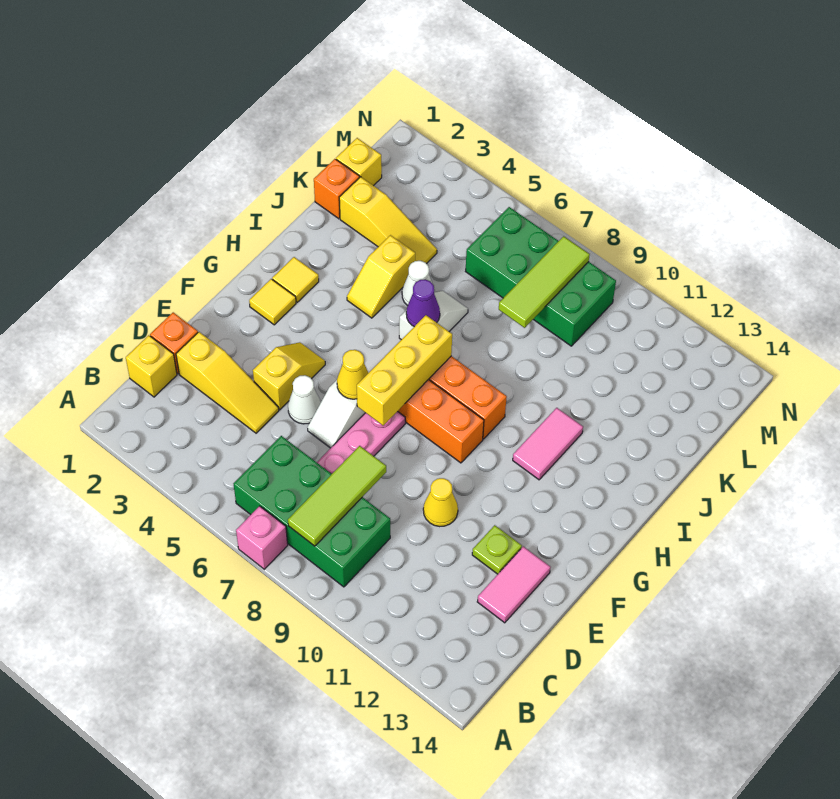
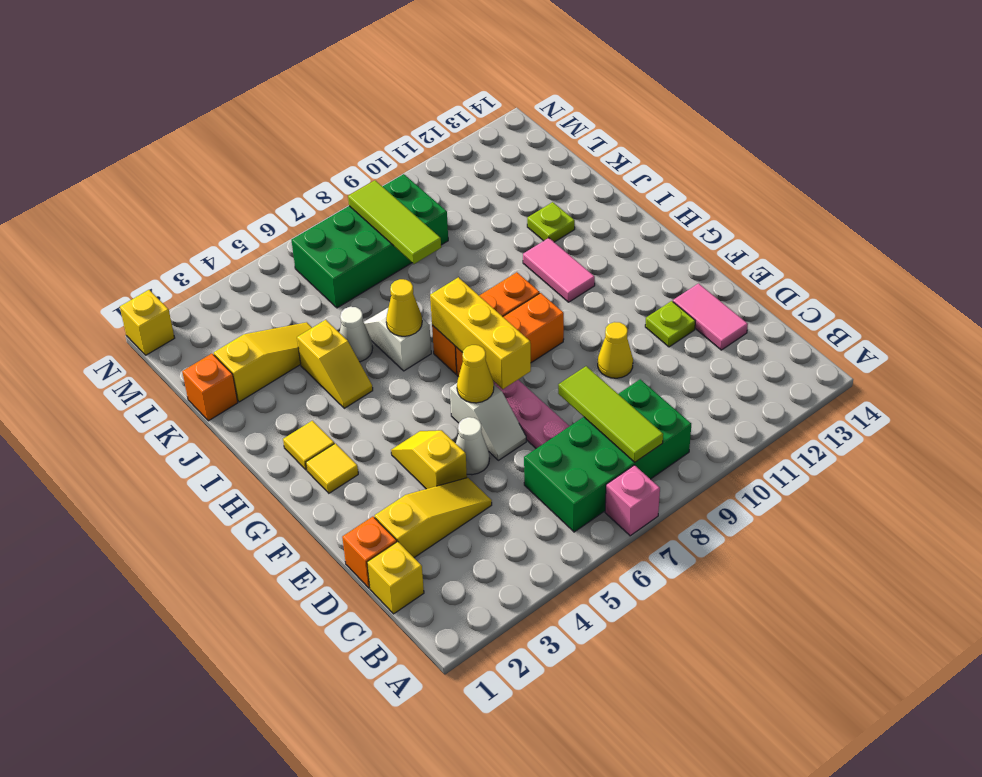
purple 1x1 cone [406,280,440,327] -> yellow 1x1 cone [386,279,422,336]
none -> lime 1x1 plate [527,202,575,242]
yellow 1x1 brick [336,138,382,186] -> yellow 1x1 brick moved to [120,290,175,355]

